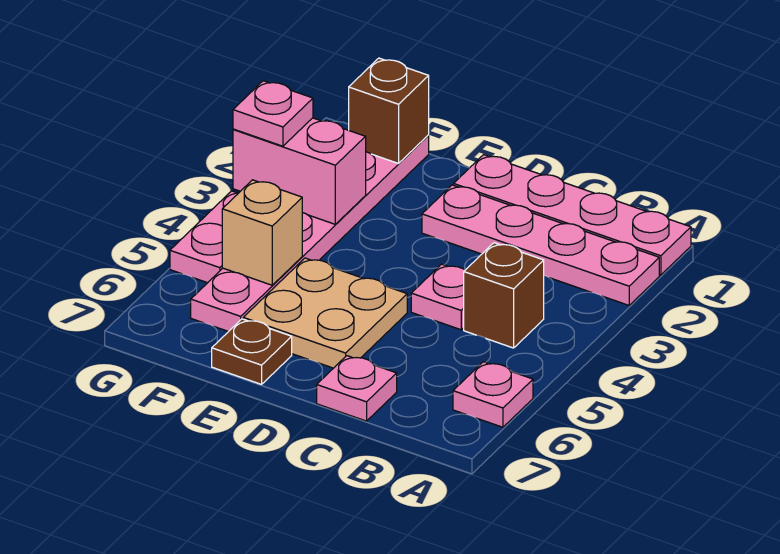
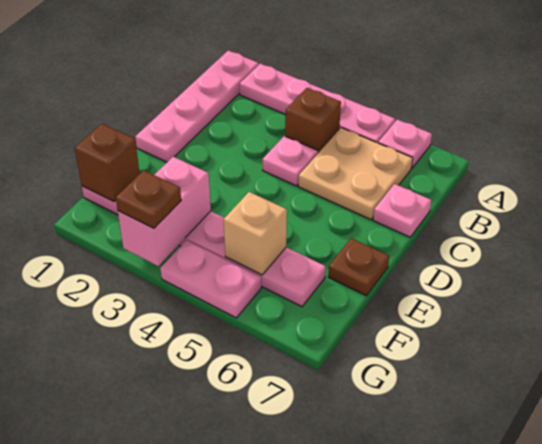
pink 1x4 plate [422,185,659,305] -> pink 1x4 plate turned to [240,64,395,143]
tan 2x2 plate [243,258,407,368] -> tan 2x2 plate moved to [298,128,413,219]
pink 1x1 plate [233,81,313,146] -> brown 1x1 plate [116,170,181,228]

